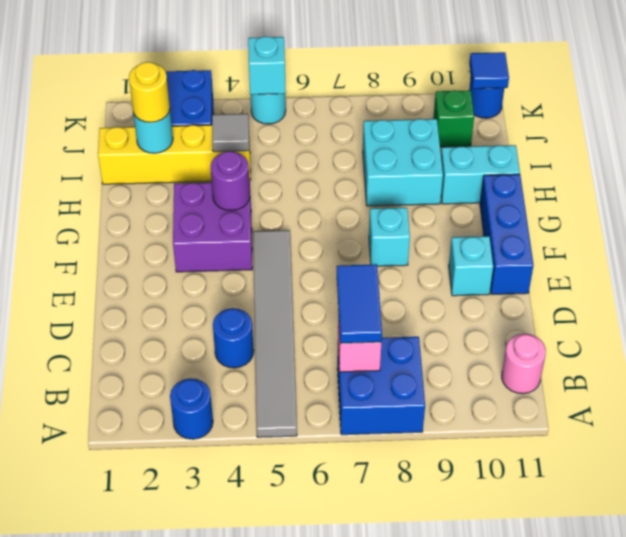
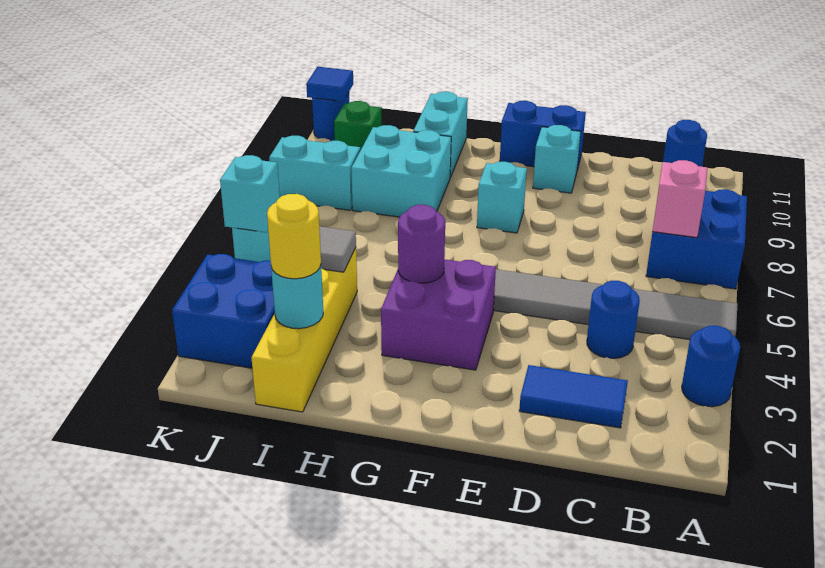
blue 1x2 tile [337,264,382,343] -> blue 1x2 tile moved to [519,365,628,428]
pink 1x1 round brick [502,334,546,394] -> blue 1x1 round brick [663,120,707,167]
blue 1x3 brick [480,174,533,294] -> blue 1x2 brick [500,101,586,170]
none -> cyan 1x2 brick [269,136,360,210]

